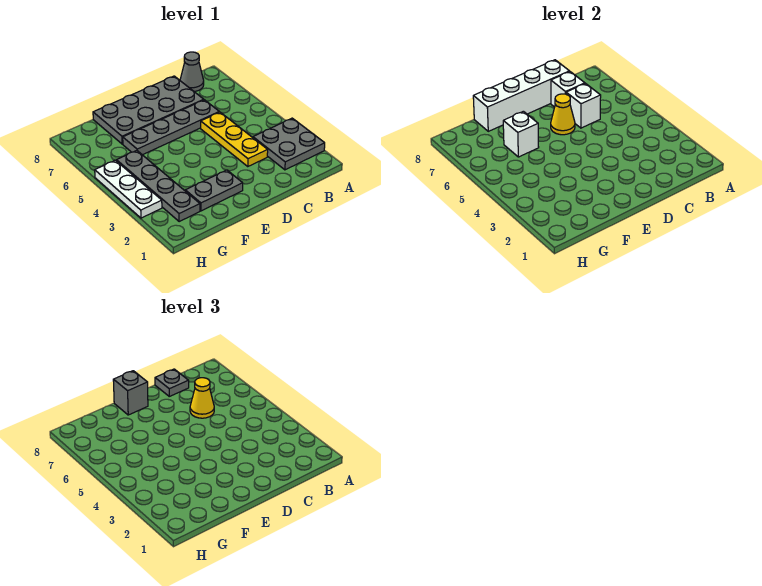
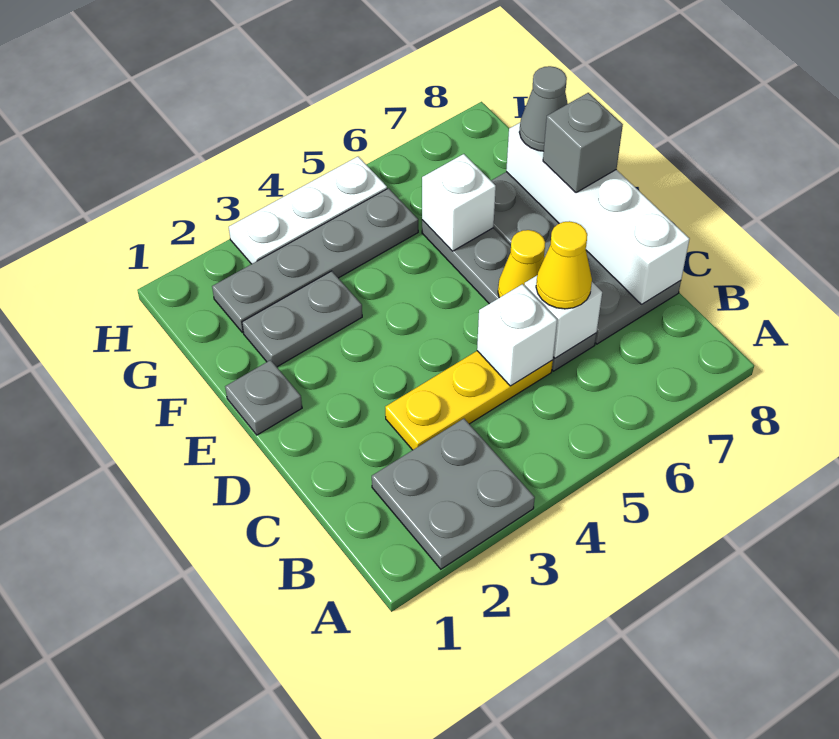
grey 1x1 cone [180,52,204,92] -> grey 1x1 cone moved to [519,66,568,151]
white 1x1 brick [551,72,585,107] -> white 1x1 brick moved to [477,284,557,386]
grey 1x1 plate [155,369,189,396] -> grey 1x1 plate moved to [225,360,302,435]
grey 1x2 plate [185,170,243,211] -> grey 1x2 plate turned to [242,271,362,367]

